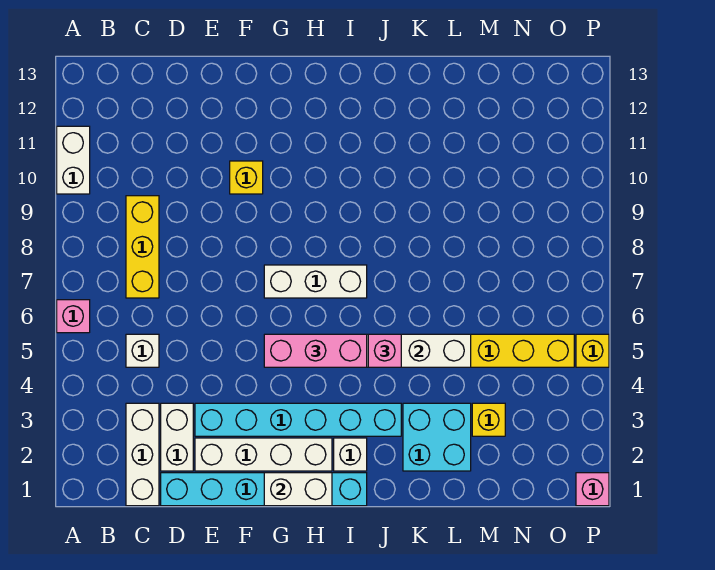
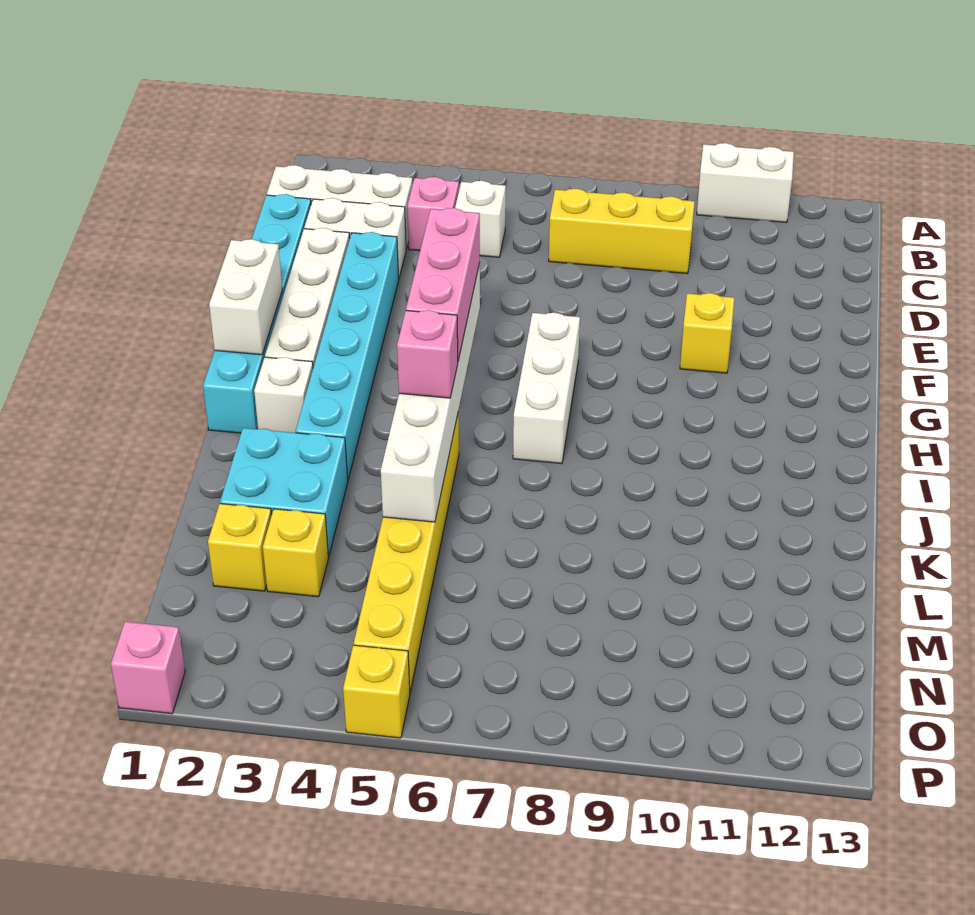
pink 1x1 brick [57,300,90,333] -> pink 1x1 brick moved to [407,177,459,251]
none -> yellow 1x1 brick [208,504,272,591]

